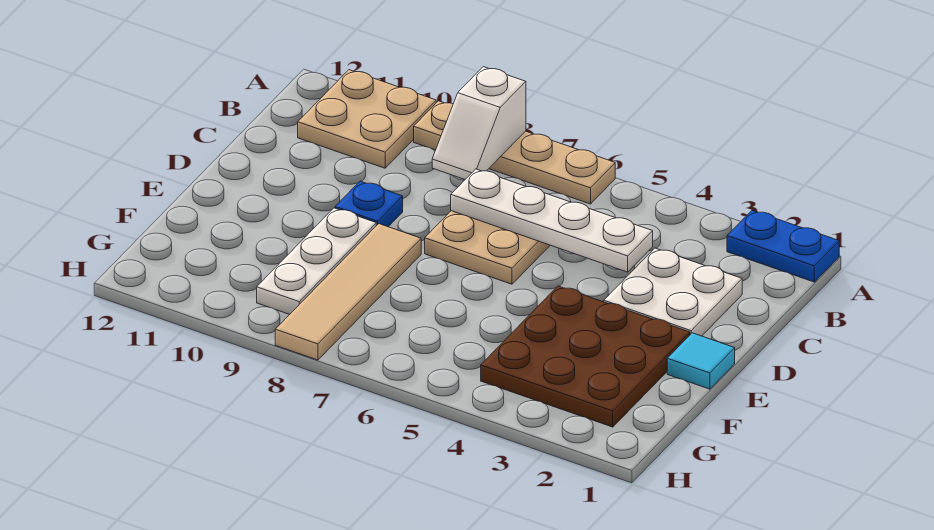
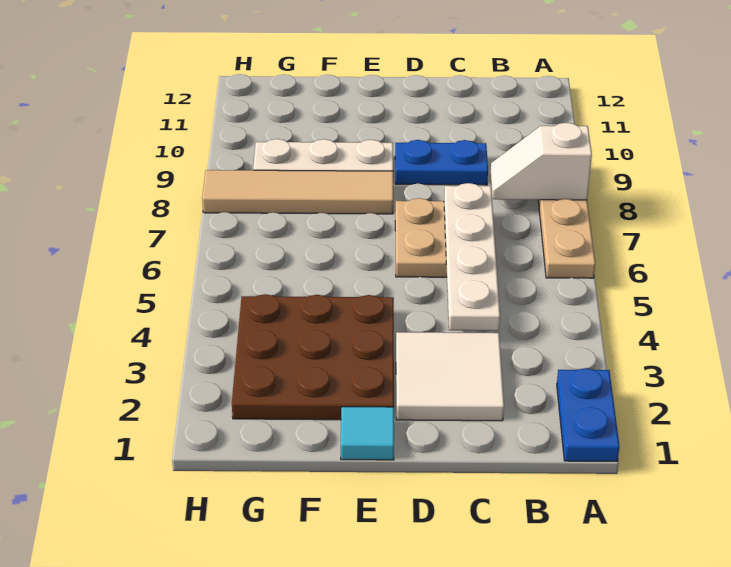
tan 2x2 plate [298,70,436,168] -> none
white 2x2 plate [604,248,742,336] -> white 2x2 tile [396,332,504,421]
blue 1x1 plate [335,181,403,227] -> blue 1x2 plate [395,140,488,185]

